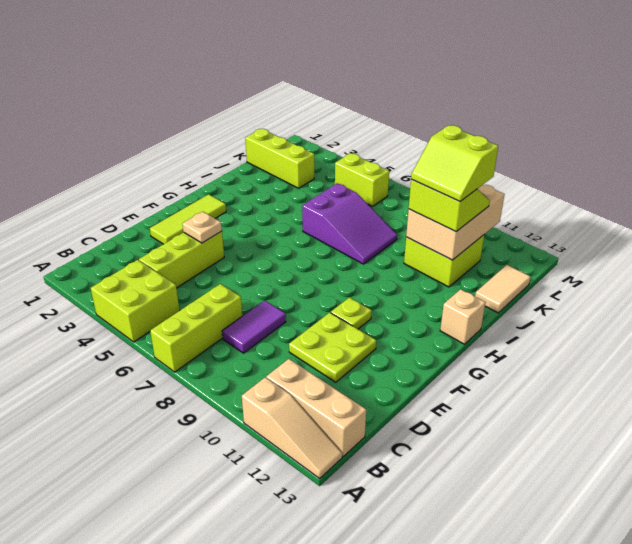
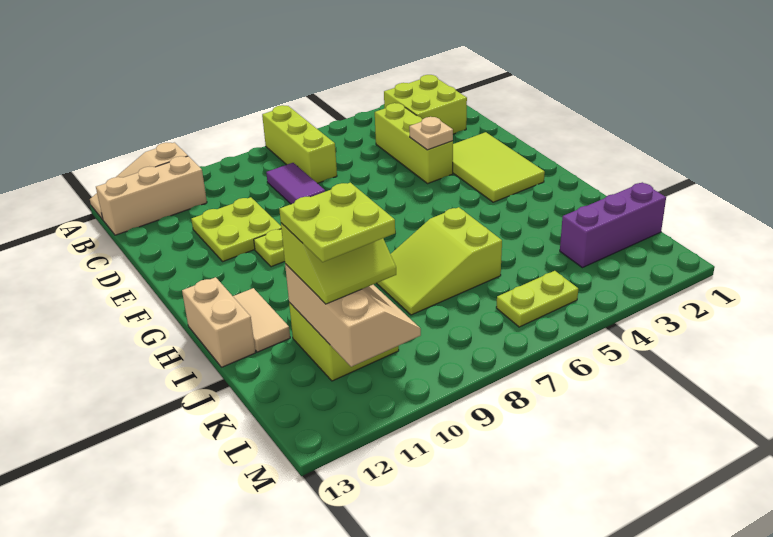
lime 2x2 brick [91,260,180,342] -> lime 2x2 brick moved to [384,75,467,134]
lime 1x3 tile [150,194,226,244] -> lime 2x3 tile [453,132,545,202]
tan 1x1 brick [440,289,485,344] -> tan 1x2 brick [182,277,256,367]
purple 2x3 slope [302,183,397,264] -> lime 2x3 slope [377,207,502,315]
tan 2x3 brick [406,185,505,260] -> tan 2x3 slope [285,264,421,367]
lime 2x2 slope [411,125,498,201] -> lime 2x2 plate [279,183,395,262]
tan 1x2 tile [475,265,531,313] -> tan 1x2 tile moved to [233,288,290,352]
lime 1x3 brick [245,129,314,188] -> purple 1x3 brick [560,182,666,268]
lime 1x2 brick [335,153,389,206] -> lime 1x2 plate [496,271,578,327]

